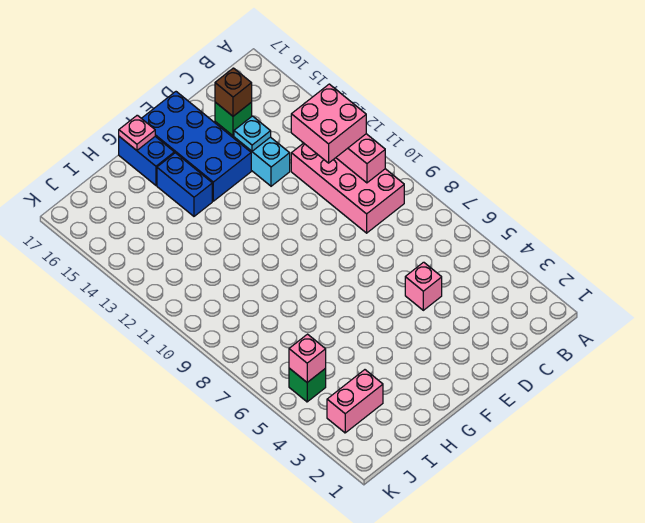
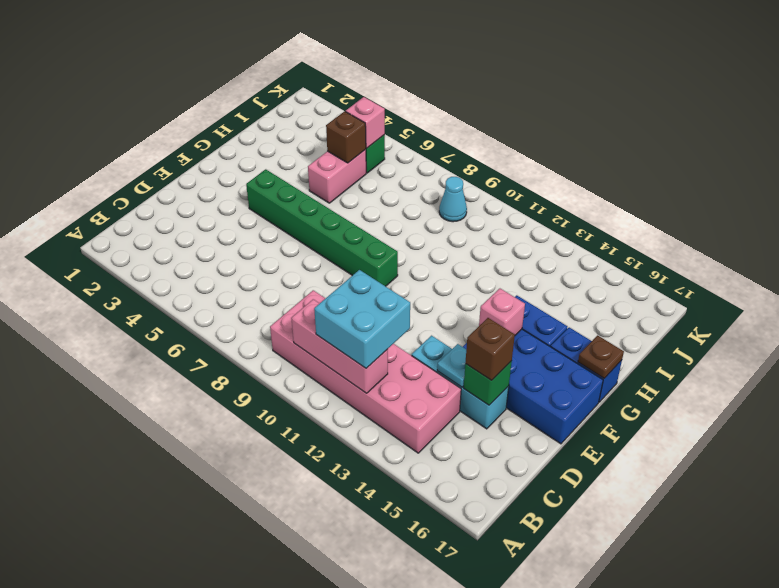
pink 2x4 brick [291,143,404,233] -> pink 2x6 brick [270,290,461,453]
pink 2x2 brick [291,84,366,163] -> cyan 2x2 brick [314,270,410,368]
pink 1x1 brick [405,262,442,310] -> pink 1x1 brick moved to [479,289,525,335]
none -> green 1x6 brick [246,169,398,286]
pink 1x1 plate [119,115,155,150] -> brown 1x1 plate [578,335,624,378]
pink 1x2 brick [327,370,383,433] -> pink 1x2 brick moved to [308,149,366,203]
none -> brown 1x1 brick [326,111,366,163]
none -> cyan 1x1 cone [439,177,467,222]

